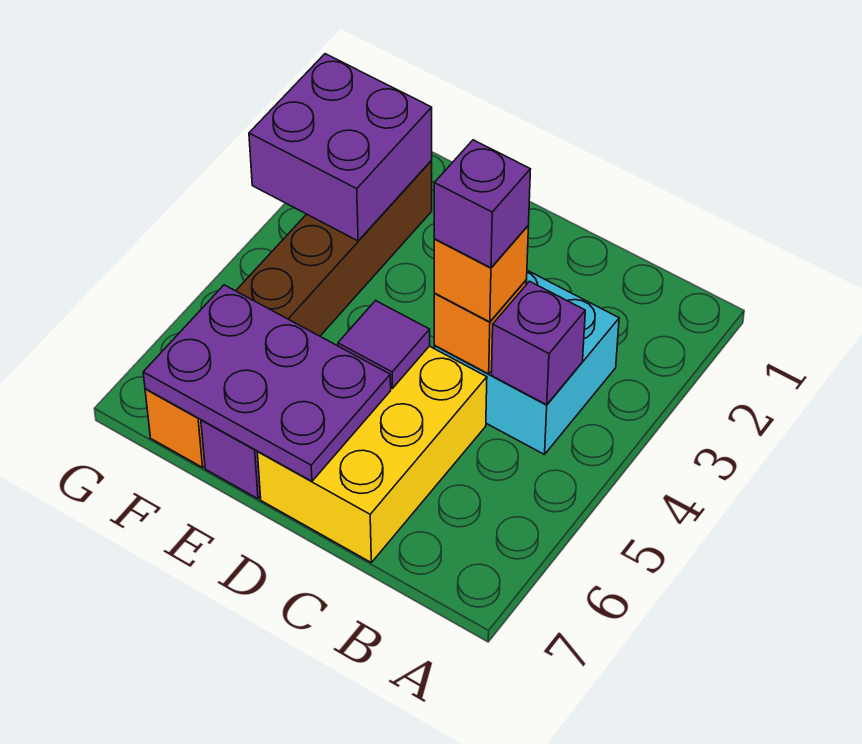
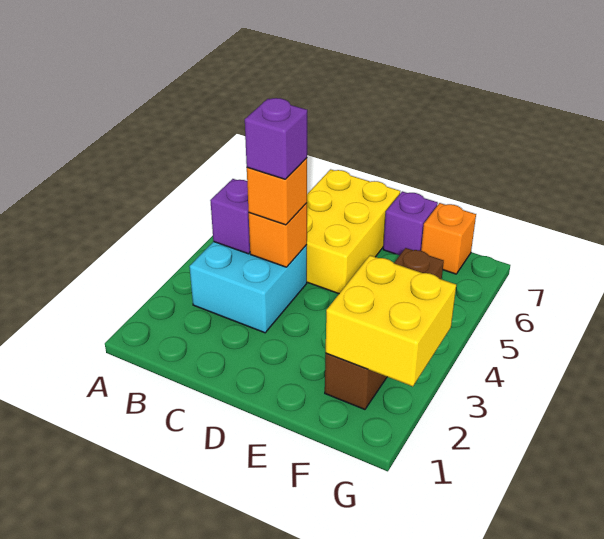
purple 1x1 tile [338,301,430,388] -> none
purple 2x3 plate [143,285,391,481] -> none
purple 2x2 brick [249,54,432,241] -> yellow 2x2 brick [326,255,456,386]

